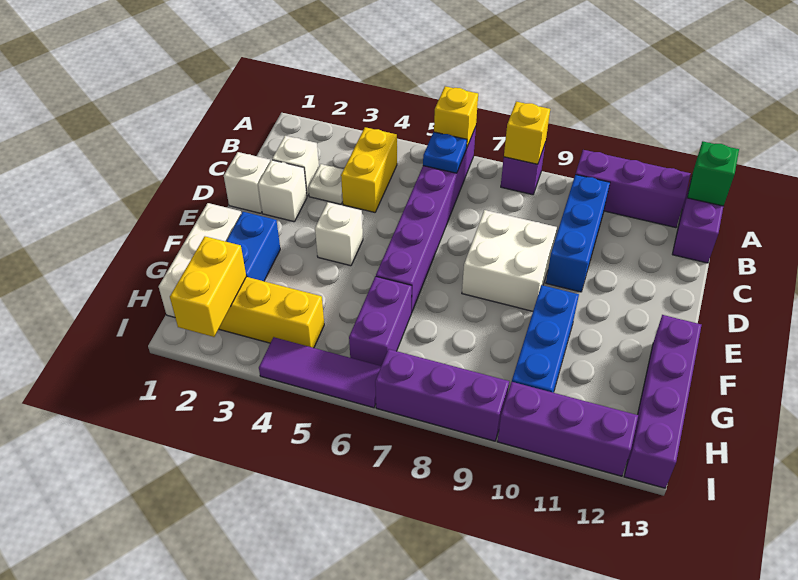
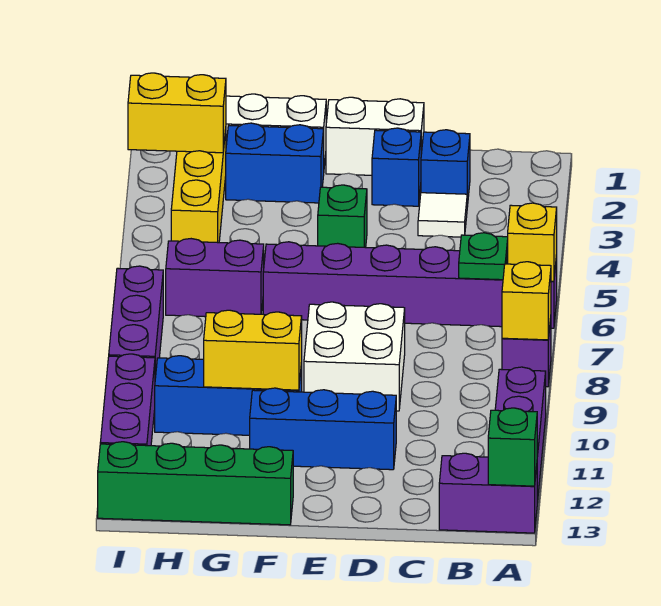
yellow 1x2 brick [341,127,397,212] -> yellow 1x2 brick moved to [204,310,302,390]
blue 1x1 plate [423,132,467,173] -> green 1x1 plate [459,233,508,280]
blue 1x3 brick [546,175,610,292] -> blue 1x3 brick moved to [250,388,396,470]
white 1x1 brick [272,136,319,196] -> blue 1x1 brick [421,130,470,207]
white 1x1 plate [308,164,344,204] -> white 1x1 tile [418,193,467,237]
white 1x1 brick [224,152,270,213] -> white 1x2 brick [326,97,424,175]
white 1x1 brick [258,160,307,222] -> blue 1x1 brick [372,128,421,206]
white 1x1 brick [315,202,363,266] -> green 1x1 brick [318,185,367,248]
purple 1x4 brick [624,315,701,488] -> green 1x4 brick [98,442,293,525]
purple 1x3 tile [259,337,381,408] -> none

